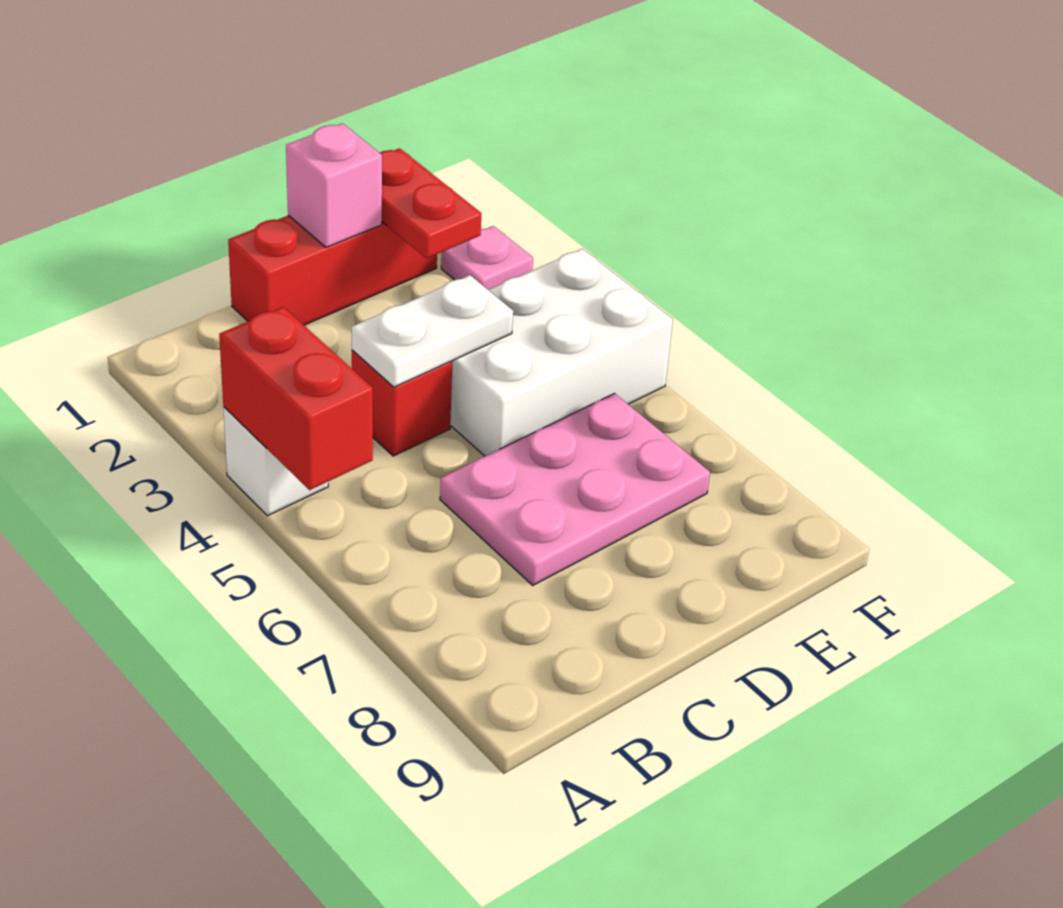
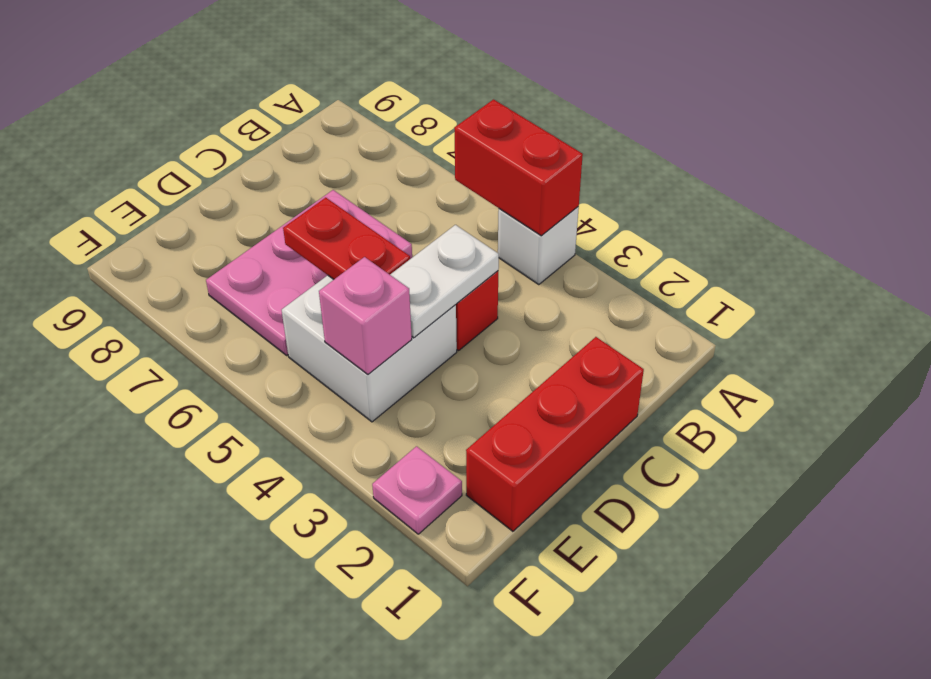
pink 1x1 brick [286,123,382,248] -> pink 1x1 brick moved to [319,257,412,374]
white 2x3 brick [450,249,673,456] -> white 2x2 brick [282,275,457,422]
red 1x2 plate [380,148,482,258] -> red 1x2 plate moved to [283,198,410,279]

